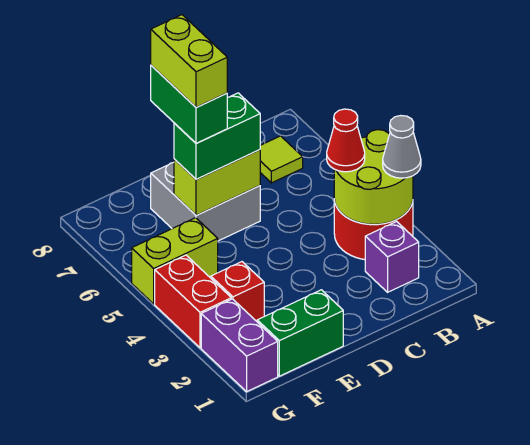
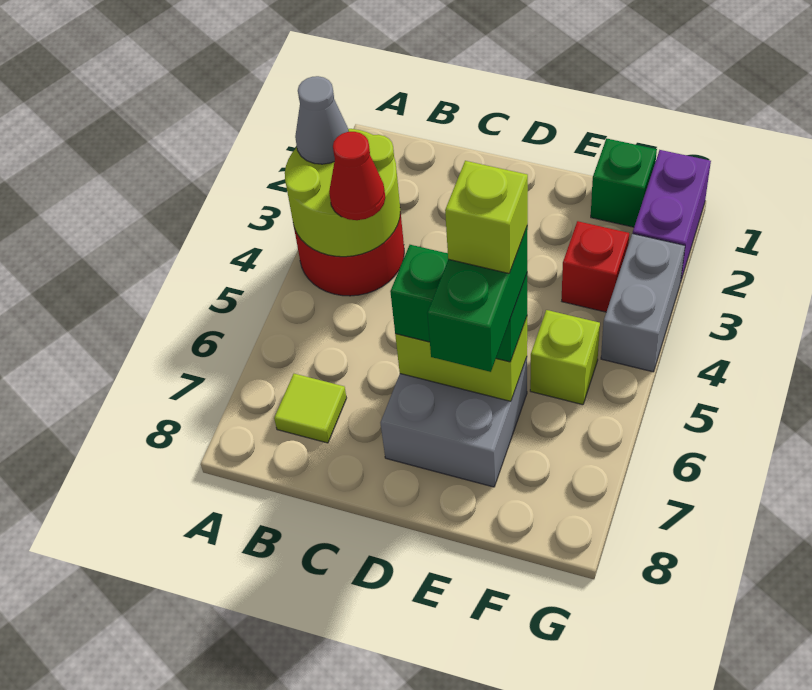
purple 1x1 brick [365,222,419,292] -> none
green 1x2 brick [257,290,343,376] -> green 1x1 brick [591,138,657,227]
lime 1x2 brick [151,15,227,108] -> lime 1x1 brick [445,161,528,273]
lime 1x2 brick [132,218,218,304] -> lime 1x1 brick [530,310,600,405]
red 1x2 brick [155,255,231,348] -> grey 1x2 brick [601,234,685,372]

